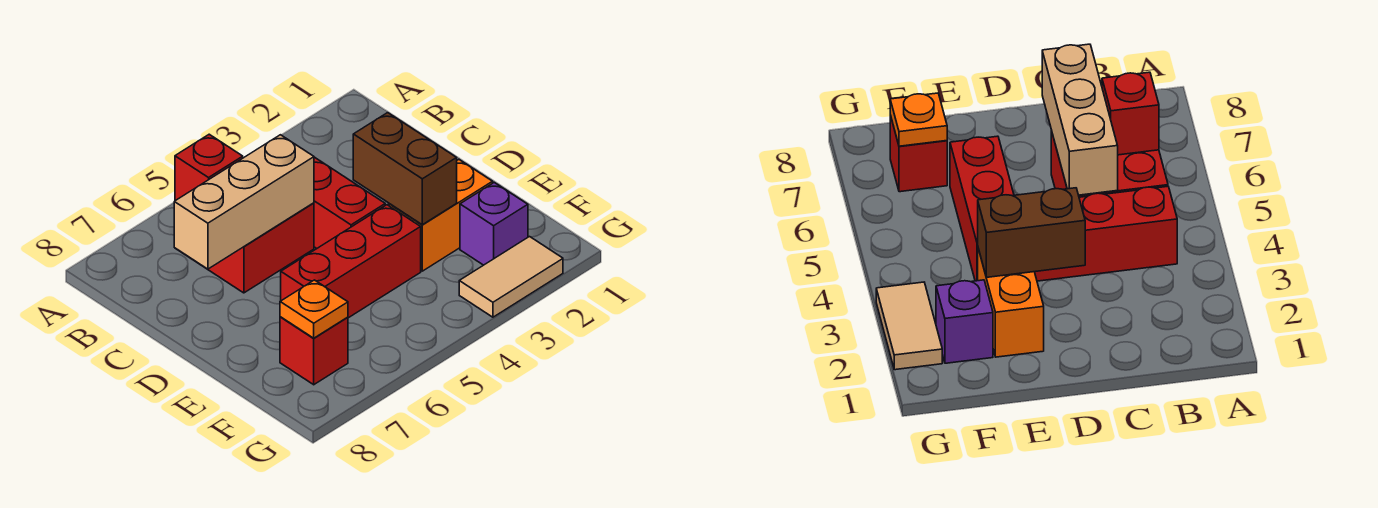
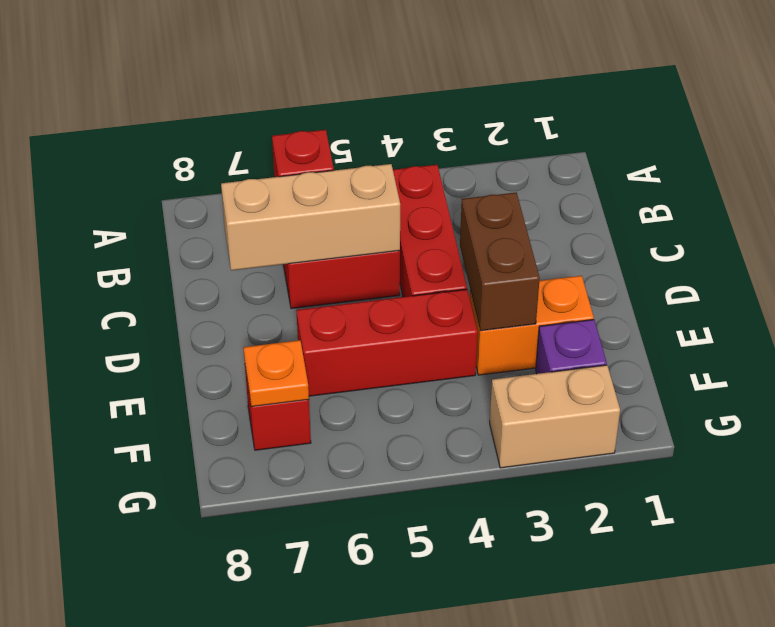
tan 1x2 tile [459,237,563,317] -> tan 1x2 brick [490,365,620,468]

